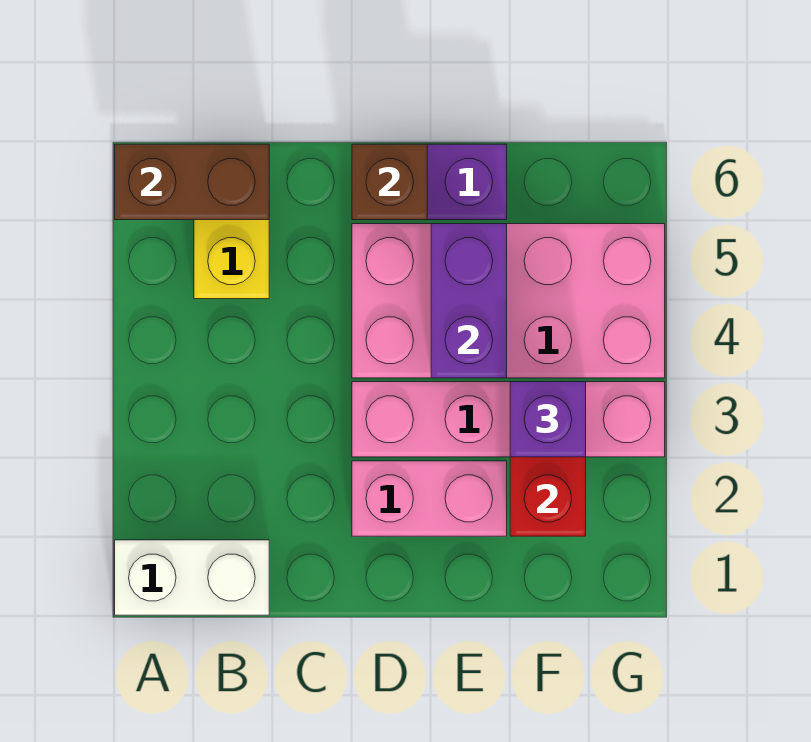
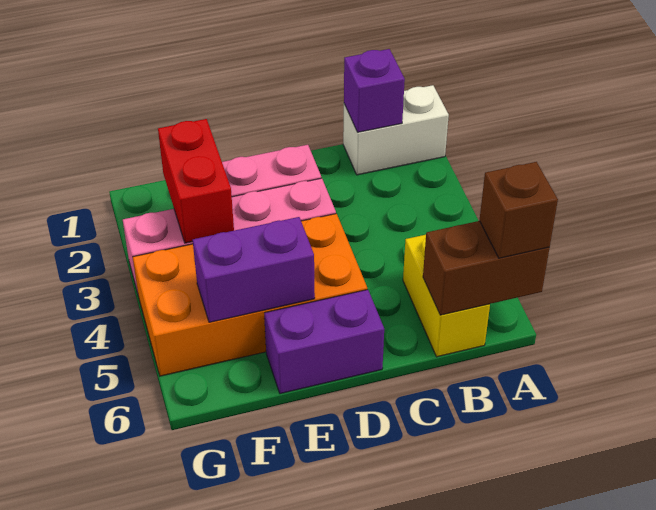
pink 2x4 brick [352,224,665,378] -> orange 2x4 brick [133,214,367,376]
brown 1x1 brick [352,144,427,220] -> brown 1x1 brick moved to [479,162,558,258]
purple 1x2 brick [431,224,507,378] -> purple 1x2 brick turned to [193,217,315,322]
purple 1x1 brick [510,382,586,457] -> purple 1x1 brick moved to [344,49,405,132]

